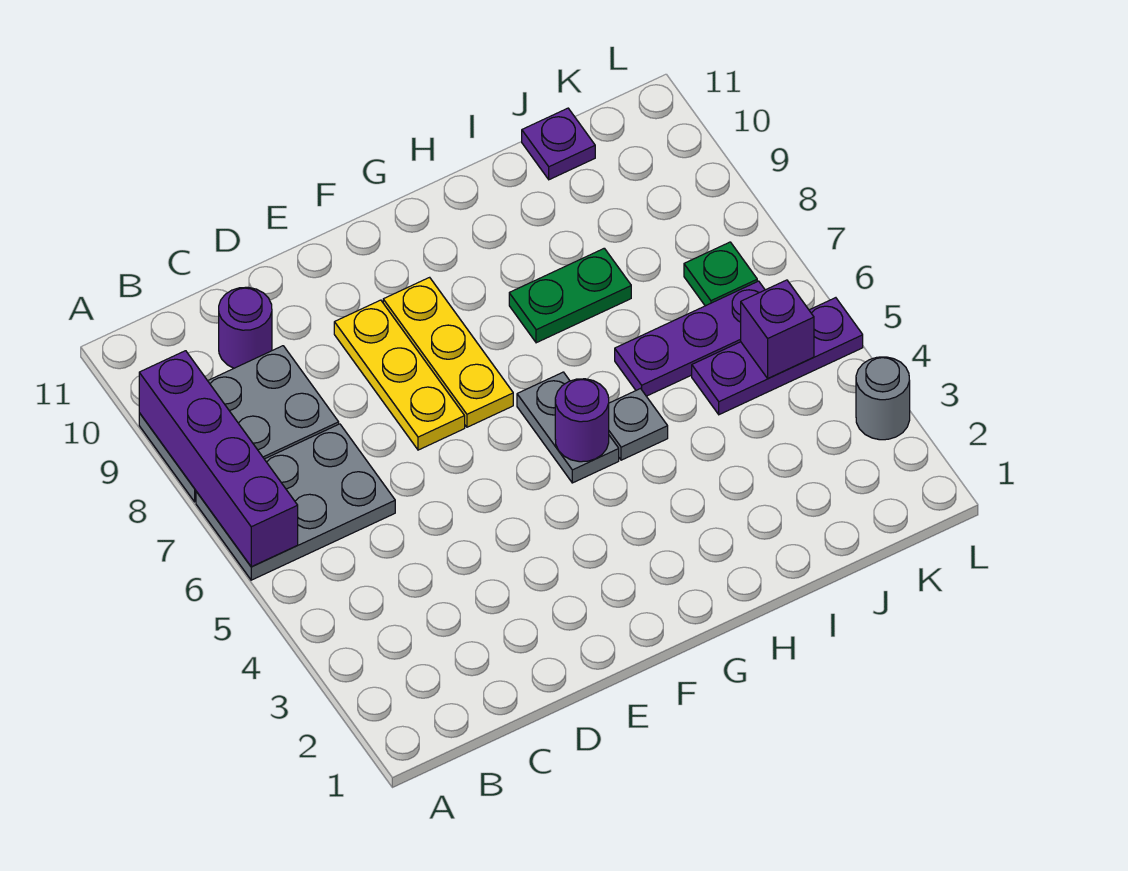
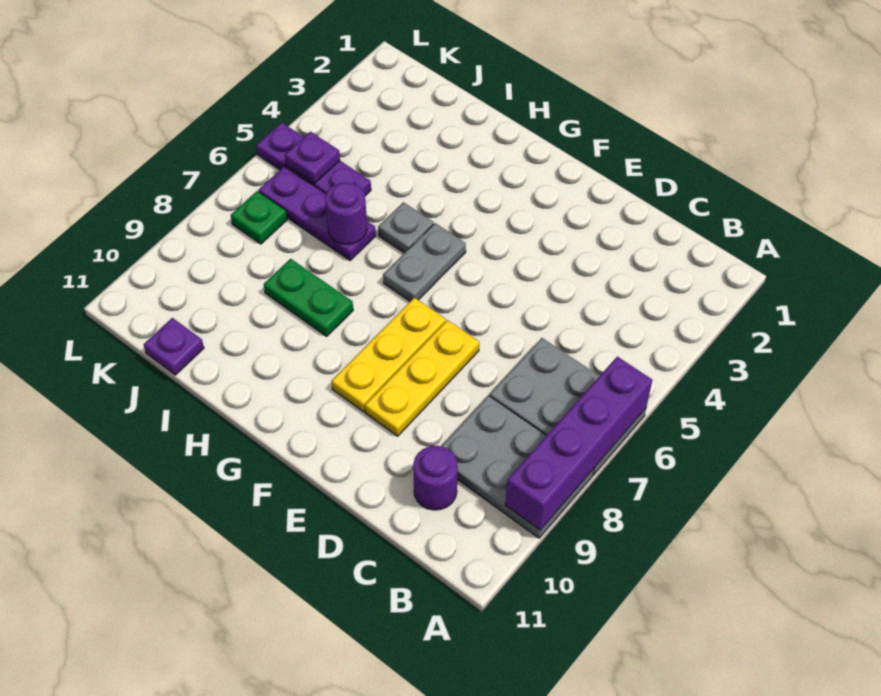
purple 1x1 round brick [555,379,609,462] -> purple 1x1 round brick moved to [325,182,367,244]
purple 1x1 brick [741,280,814,378] -> purple 1x1 plate [285,132,340,183]
grey 1x1 round brick [856,357,910,440] -> none

